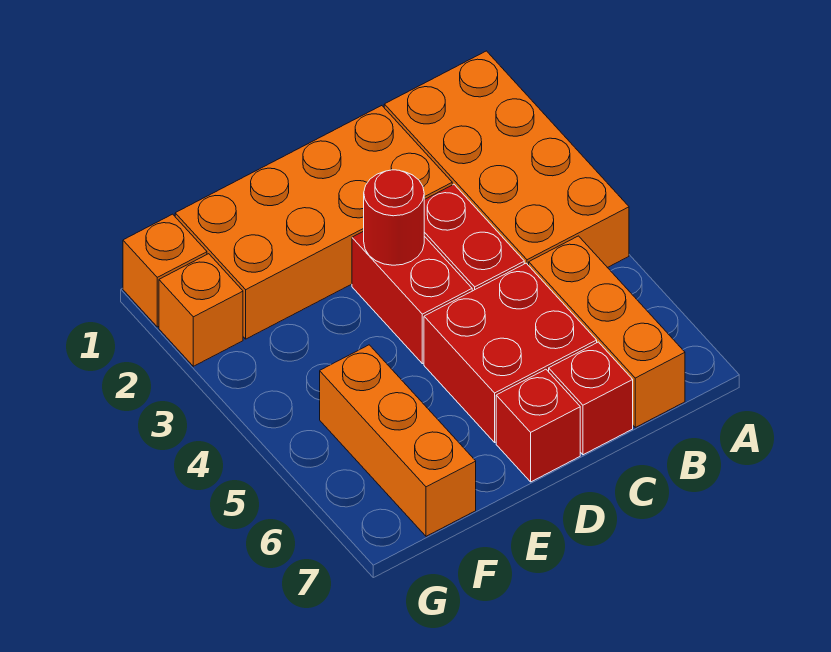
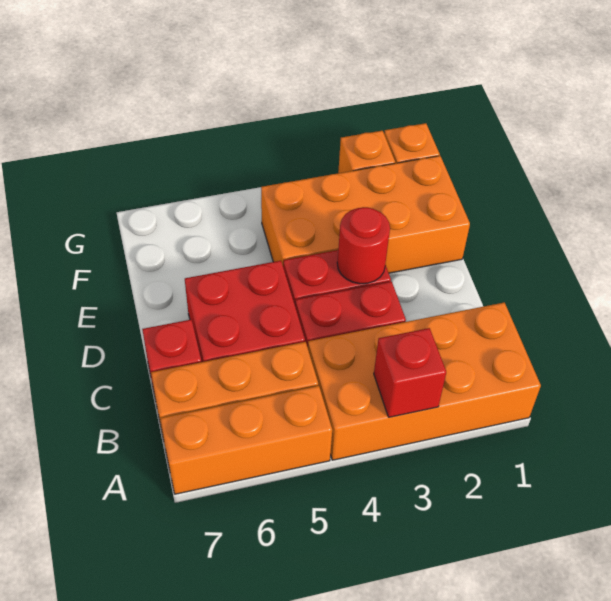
orange 2x4 brick [175,106,452,339] -> orange 2x4 brick turned to [261,156,470,273]
red 1x1 brick [496,369,580,482] -> red 1x1 brick moved to [374,328,446,417]
orange 1x3 brick [320,345,476,536] -> orange 1x3 brick moved to [160,386,332,494]

